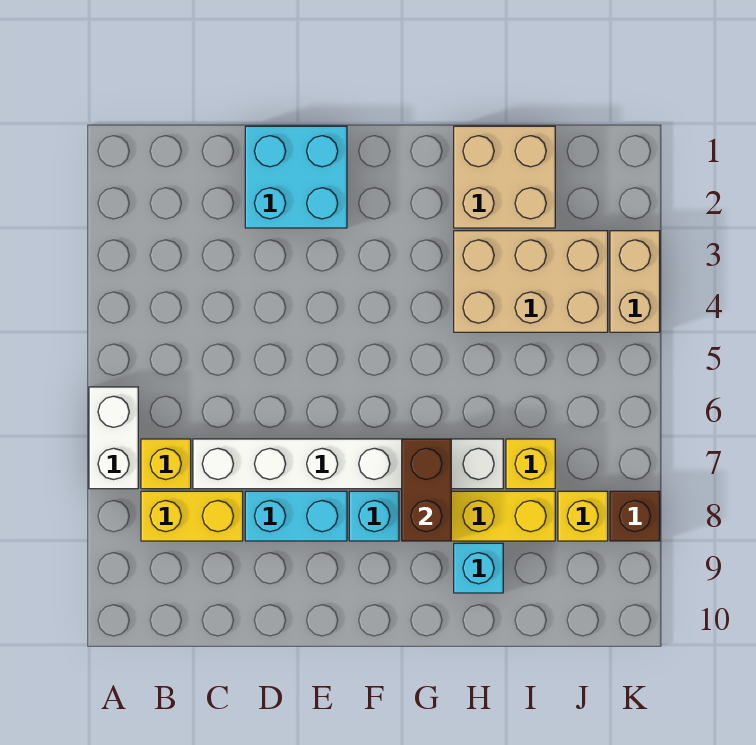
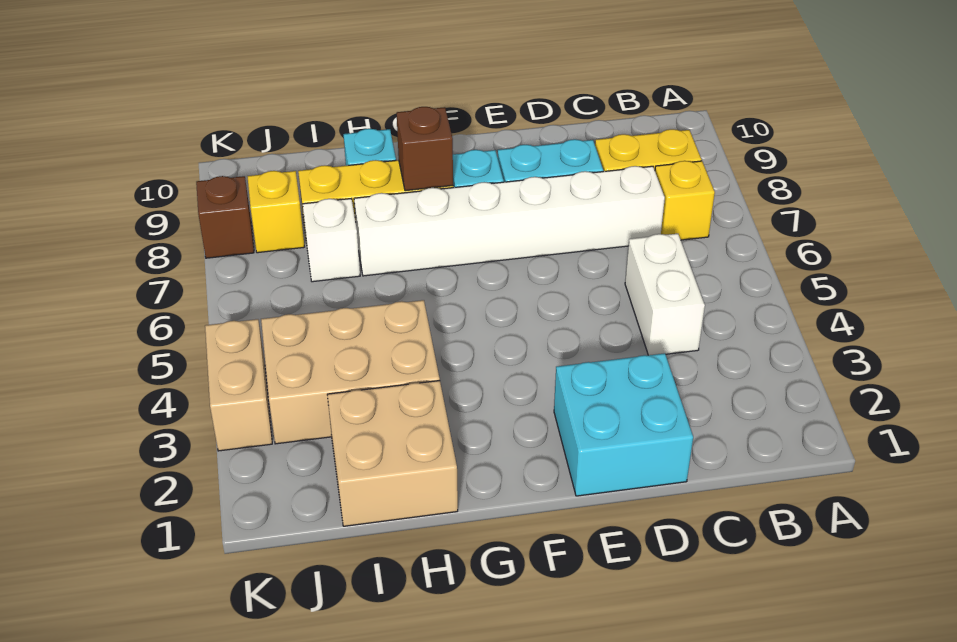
white 1x2 brick [89,387,138,489] -> white 1x2 brick moved to [625,234,705,355]
brown 1x2 brick [402,439,451,541] -> brown 1x1 brick [397,107,453,191]
yellow 1x1 brick [506,439,555,489] -> white 1x1 brick [303,199,360,282]

